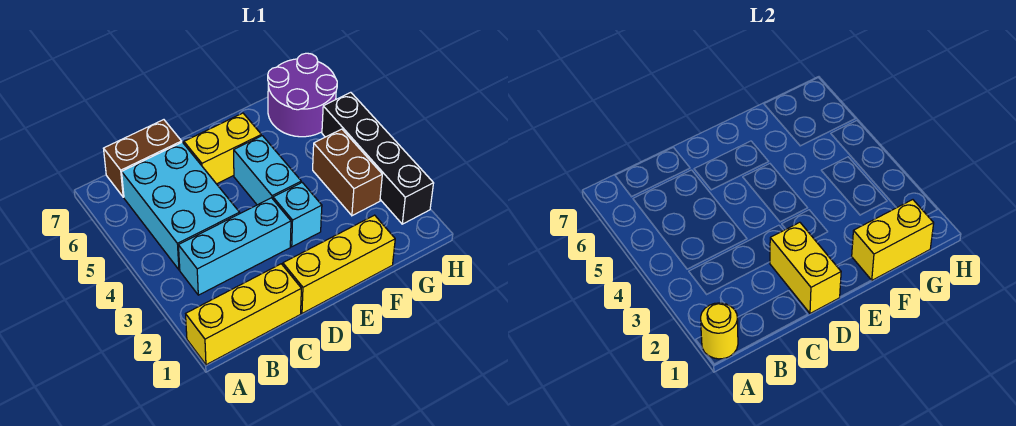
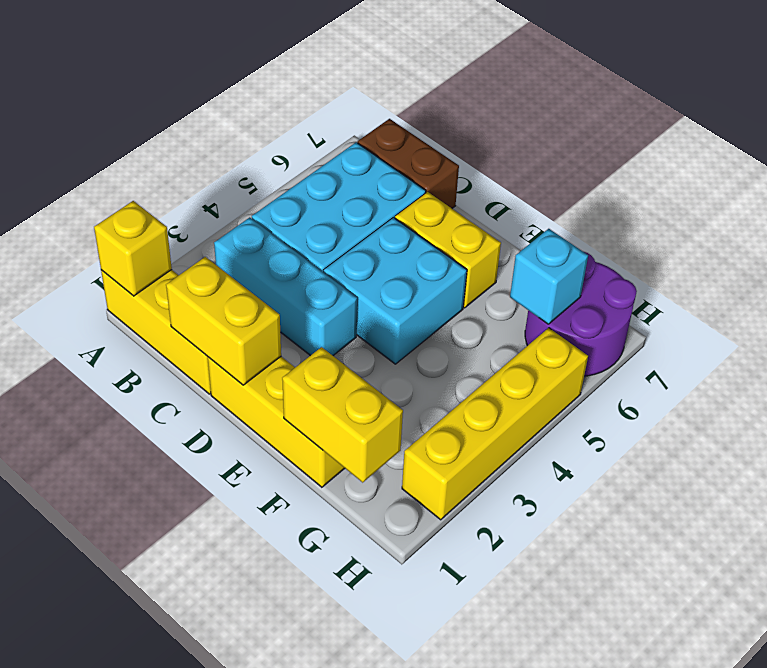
yellow 1x1 round brick [701,303,738,359] -> yellow 1x1 brick [94,201,172,296]
yellow 1x2 brick [770,222,841,313] -> yellow 1x2 brick turned to [166,257,281,385]
cyan 1x1 brick [273,182,322,247] -> cyan 1x1 brick moved to [510,229,588,324]
cyan 1x2 brick [234,136,301,205] -> cyan 2x2 brick [323,217,467,364]
brown 1x2 brick [313,129,382,216] -> none
black 1x4 brick [322,92,434,224] -> yellow 1x4 brick [402,328,588,520]

